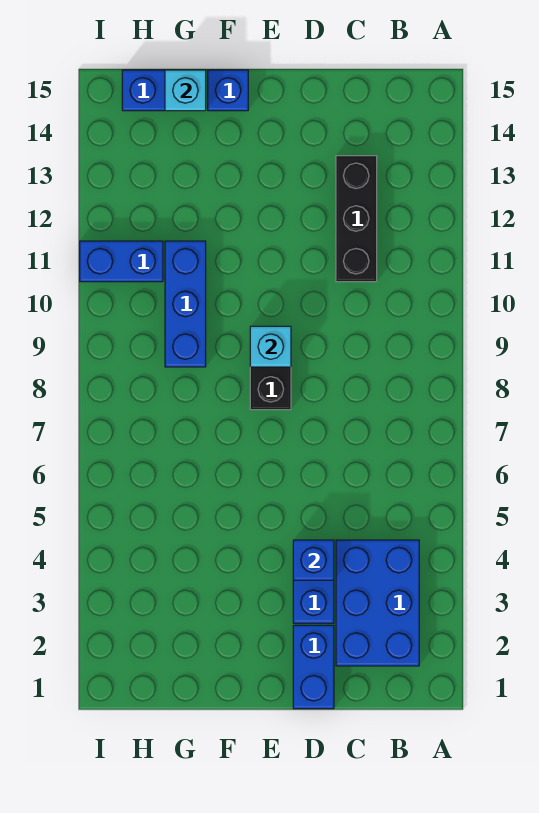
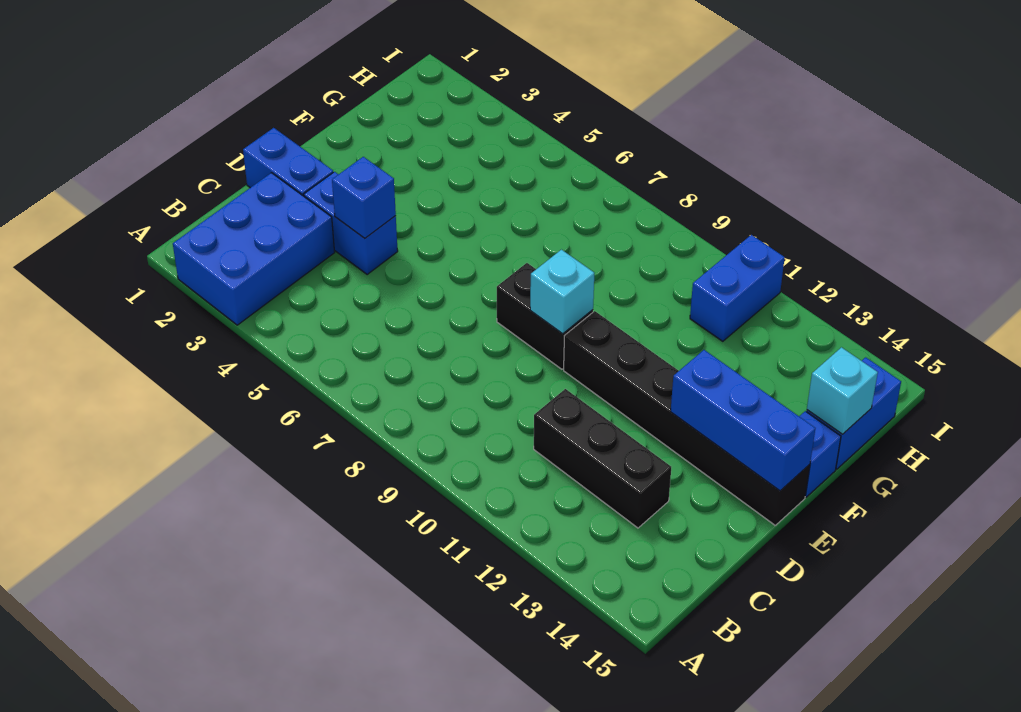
blue 2x3 brick [336,540,419,666] -> blue 2x3 brick turned to [173,173,335,325]
none -> black 1x6 brick [564,311,810,525]
blue 1x3 brick [165,241,206,367] -> blue 1x3 brick moved to [671,350,815,491]

